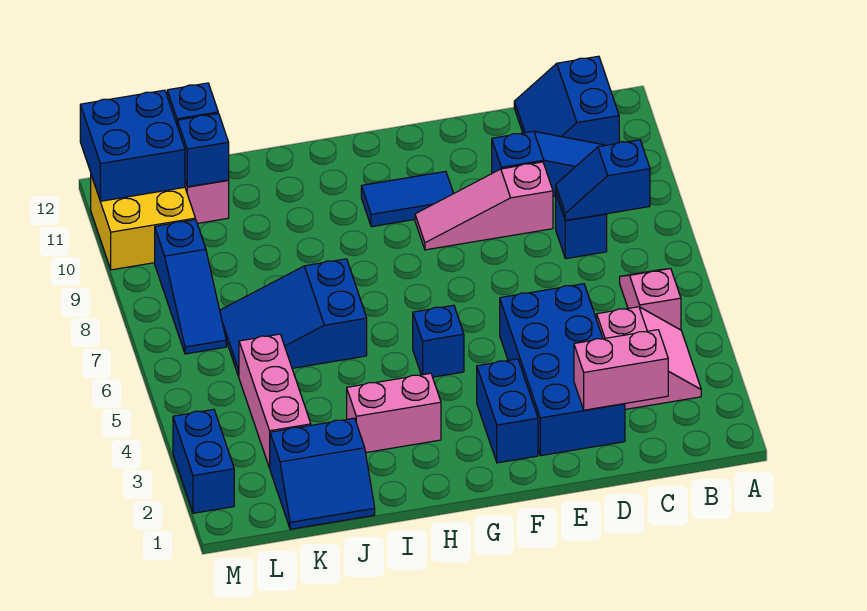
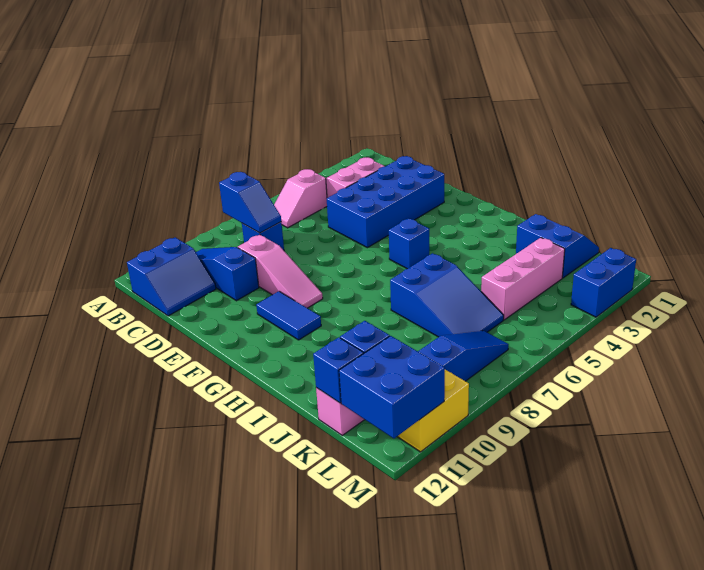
pink 1x2 brick [574,330,668,410] -> none
blue 1x2 brick [477,359,538,463] -> none
pink 1x2 brick [347,373,441,452] -> none

